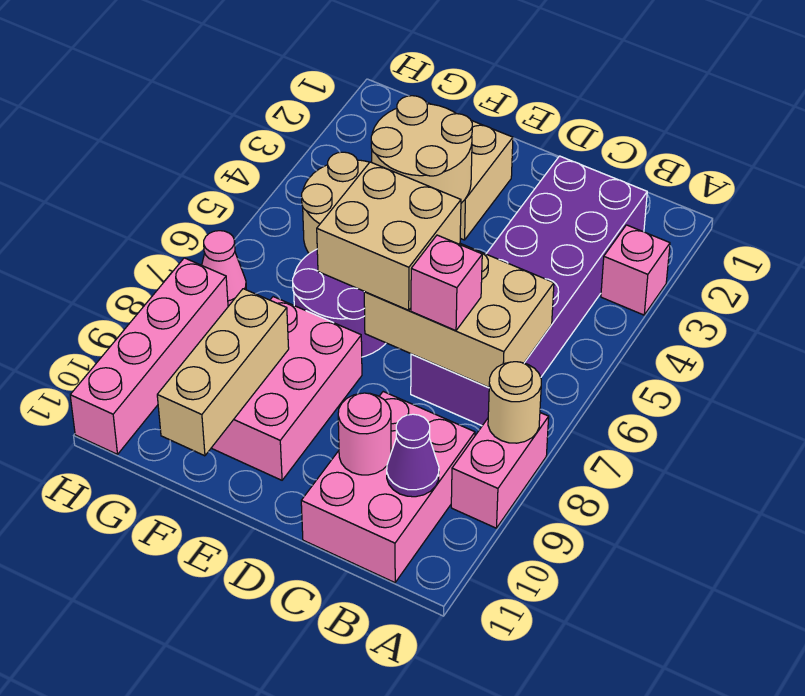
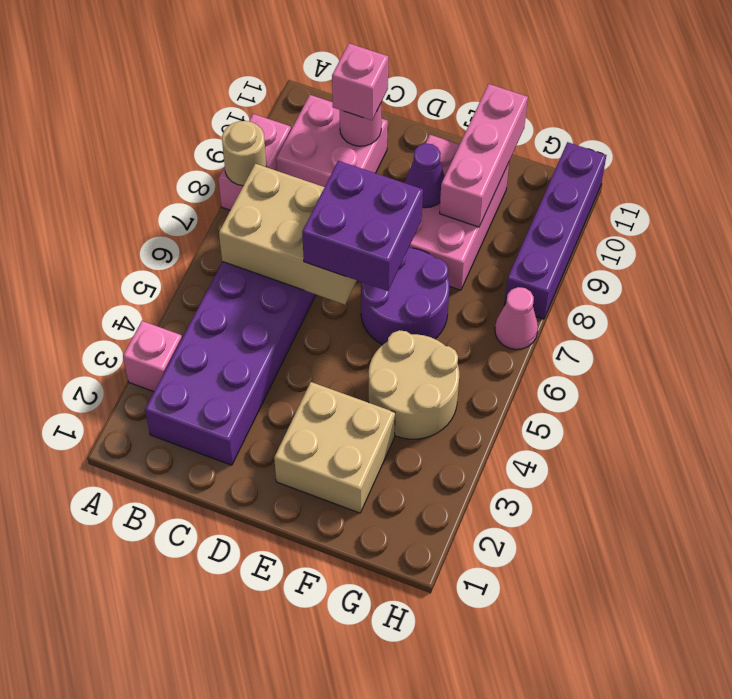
pink 2x3 brick [301,392,475,583] -> pink 2x2 brick [276,95,387,187]
purple 1x1 cone [387,414,439,497] -> purple 1x1 cone moved to [405,143,445,208]
pink 1x1 brick [411,235,482,331] -> pink 1x1 brick moved to [332,43,388,120]
tan 2x2 brick [317,162,461,310] -> purple 2x2 brick [302,161,423,291]
tan 2x2 round brick [371,96,472,203] -> none
tan 1x3 brick [157,289,289,456] -> pink 1x3 brick [440,84,528,227]
pink 1x4 brick [70,258,228,454] -> purple 1x4 brick [504,142,606,319]

